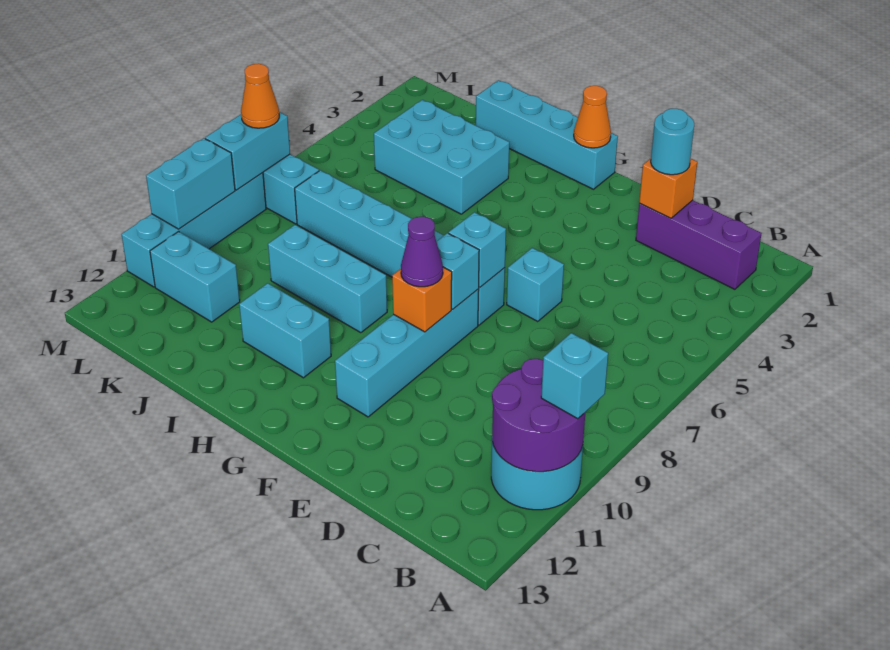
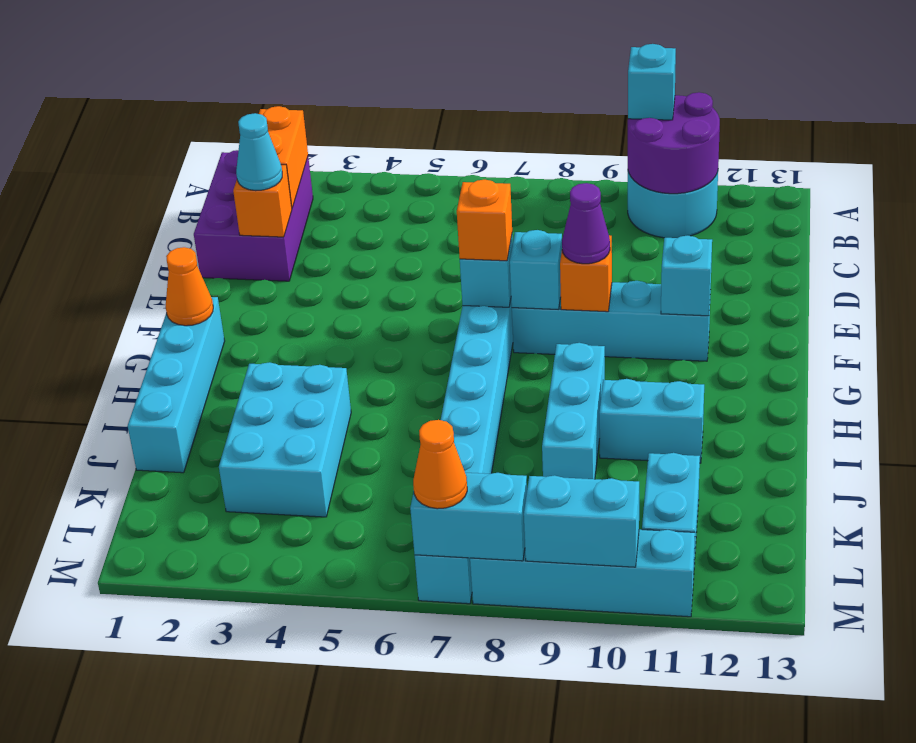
purple 1x3 brick [636,200,762,289] -> purple 2x3 brick [194,150,313,281]
none -> orange 1x2 brick [259,106,308,208]
cyan 1x1 round brick [651,109,694,175] -> cyan 1x1 cone [236,113,282,191]
cyan 1x1 brick [507,248,564,322] -> cyan 1x1 brick moved to [661,236,712,316]
none -> orange 1x1 brick [457,180,512,261]
cyan 1x2 brick [239,283,331,378] -> cyan 1x2 brick turned to [599,379,704,463]

